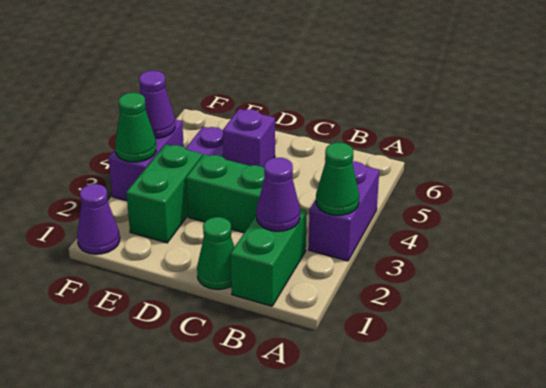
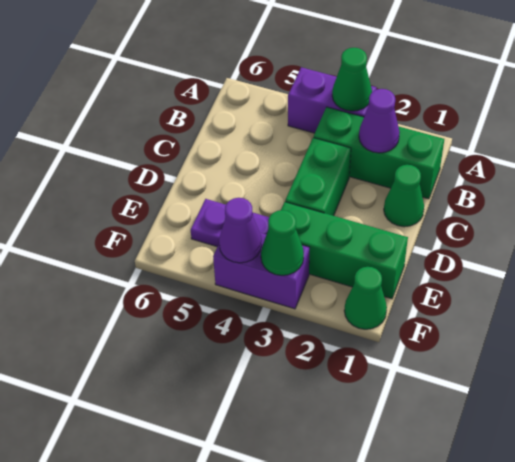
green 1x2 brick [231,209,307,306] -> green 1x3 brick [314,107,444,199]
purple 1x1 brick [223,109,275,168] -> none
green 1x2 brick [126,144,202,243] -> green 1x3 brick [281,202,408,299]
purple 1x1 cone [77,184,120,254] -> green 1x1 cone [344,267,387,329]

